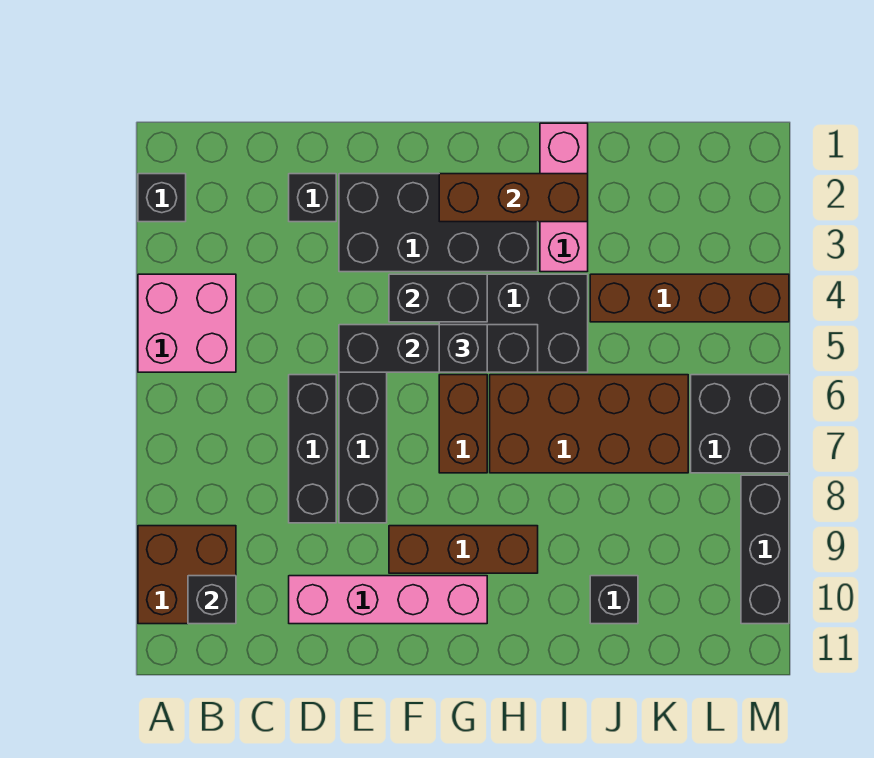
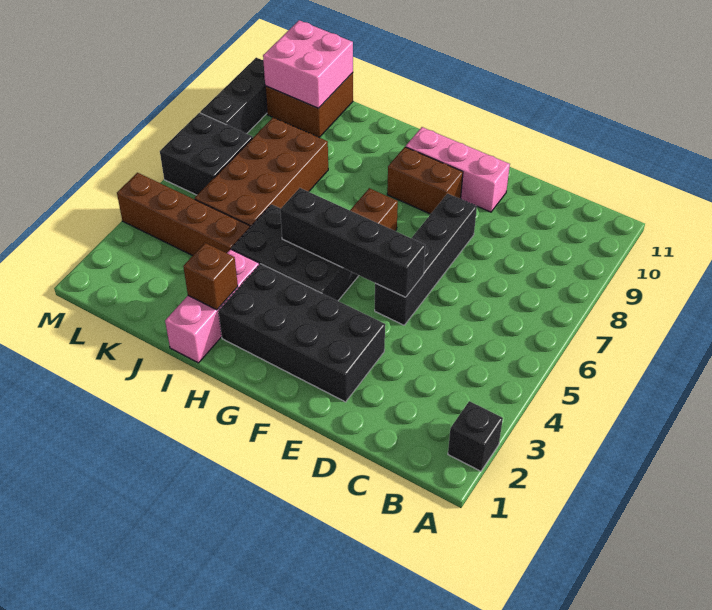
pink 2x2 brick [138,274,236,372] -> pink 2x2 brick moved to [263,20,353,108]
brown 2x2 brick [138,526,236,624] -> brown 2x2 brick moved to [265,73,353,137]
black 1x1 brick [188,576,236,624] -> none
black 1x1 brick [289,174,336,222] -> none
black 1x3 brick [289,375,336,523] -> none
pink 1x4 brick [289,576,487,624] -> pink 1x3 brick [406,127,510,212]
black 1x2 brick [389,274,487,322] -> none
brown 1x3 brick [389,526,538,573] -> brown 1x2 brick [387,147,463,214]
brown 1x3 brick [439,174,588,222] -> brown 1x1 brick [183,243,238,310]
black 1x1 brick [439,325,487,372] -> none
brown 2x4 brick [490,375,688,473] -> brown 2x4 brick turned to [194,118,328,227]
black 1x1 brick [590,576,638,624] -> none

